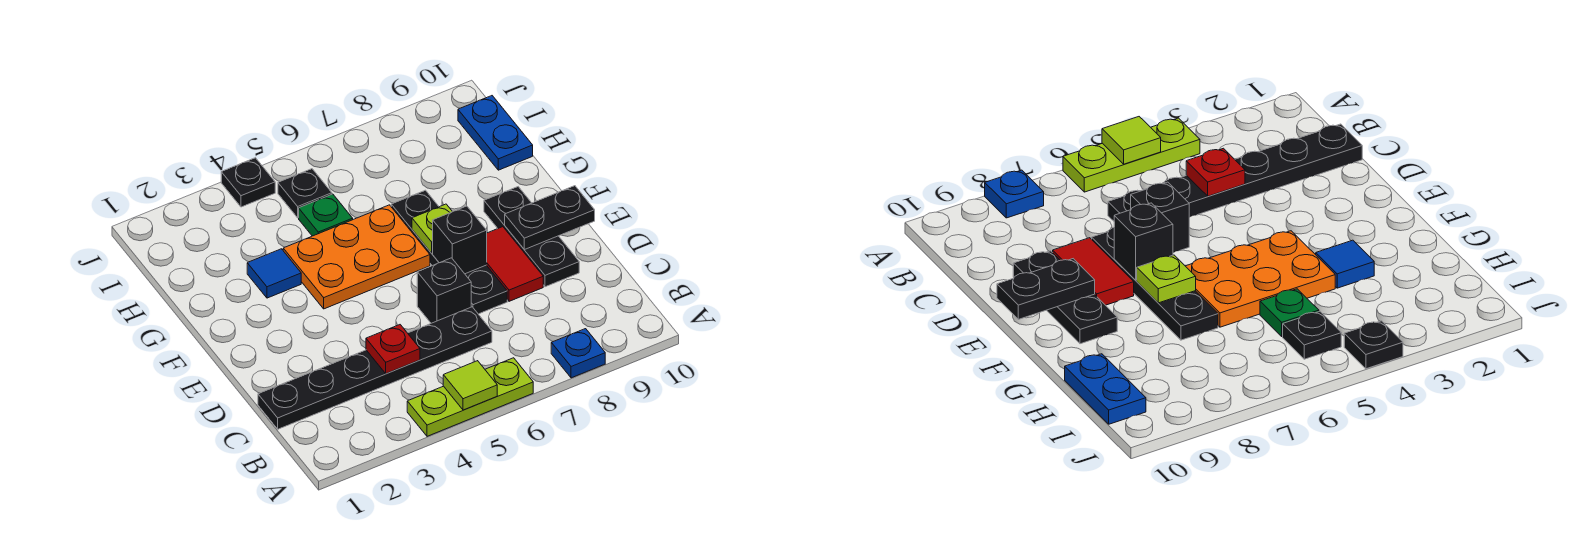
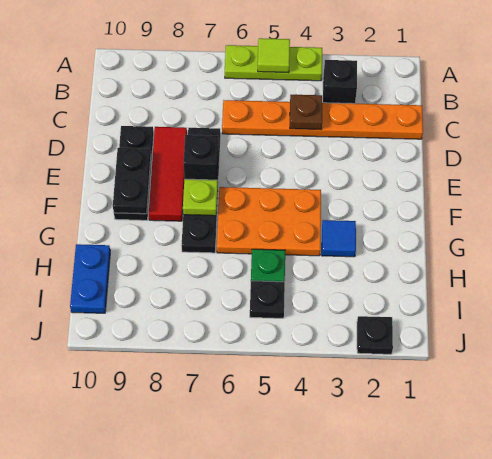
blue 1x1 plate [551,329,605,378] -> none
black 1x6 plate [258,307,492,429] -> orange 1x6 plate [222,100,423,139]
red 1x1 plate [366,325,420,374] -> brown 1x1 plate [290,95,322,130]
black 1x1 brick [417,258,471,323] -> black 1x1 brick moved to [323,60,357,104]
red 1x2 tile [487,227,543,301] -> red 1x3 tile [149,127,187,221]
black 1x2 plate [505,186,595,250] -> black 1x2 plate turned to [113,148,151,214]
black 1x1 plate [221,158,275,207] -> black 1x1 plate moved to [357,316,393,354]

